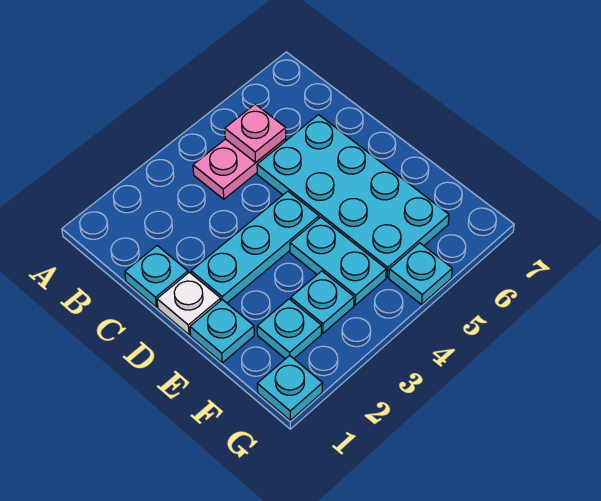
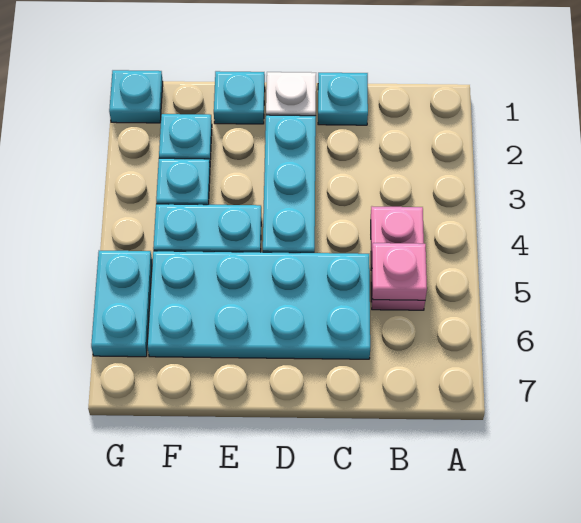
cyan 1x1 plate [389,243,452,304] -> cyan 1x2 plate [91,251,152,357]

